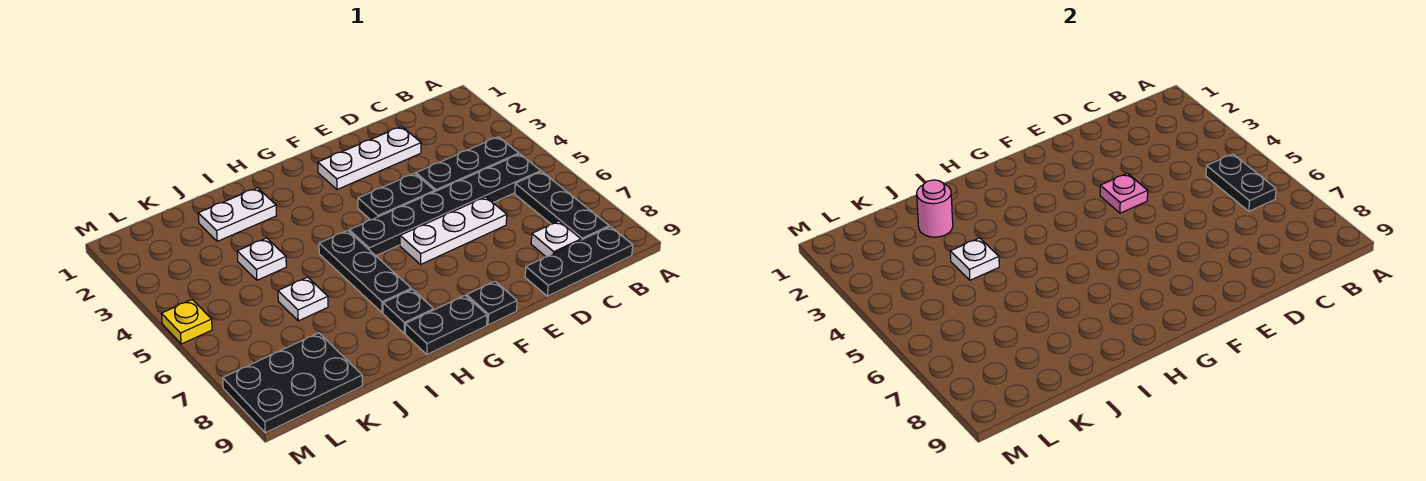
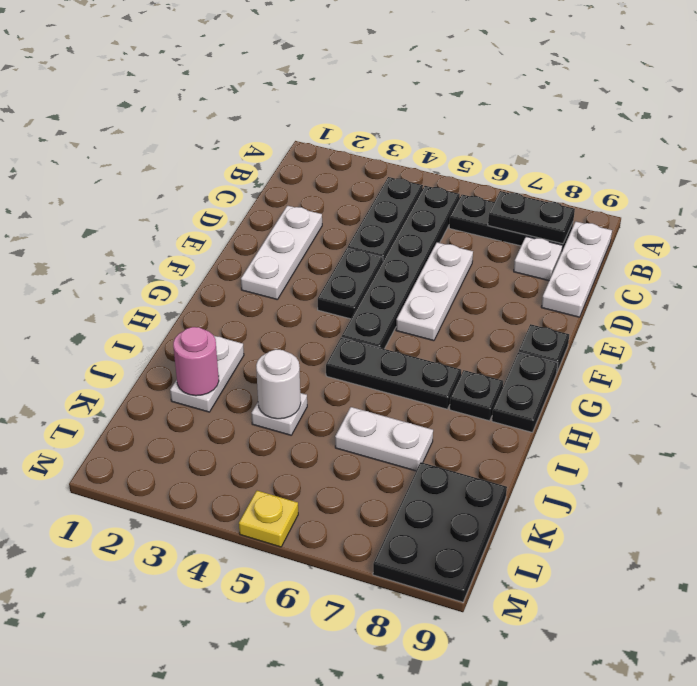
black 1x2 plate [1206,154,1276,211] -> black 1x2 plate moved to [488,191,575,244]
black 1x3 plate [525,227,633,296] -> white 1x3 plate [541,221,612,317]
pink 1x1 plate [1100,173,1148,213] -> none
white 1x1 plate [950,238,999,280] -> white 1x1 round brick [256,349,301,419]
white 1x1 plate [278,277,328,321] -> white 1x2 plate [335,407,433,471]

